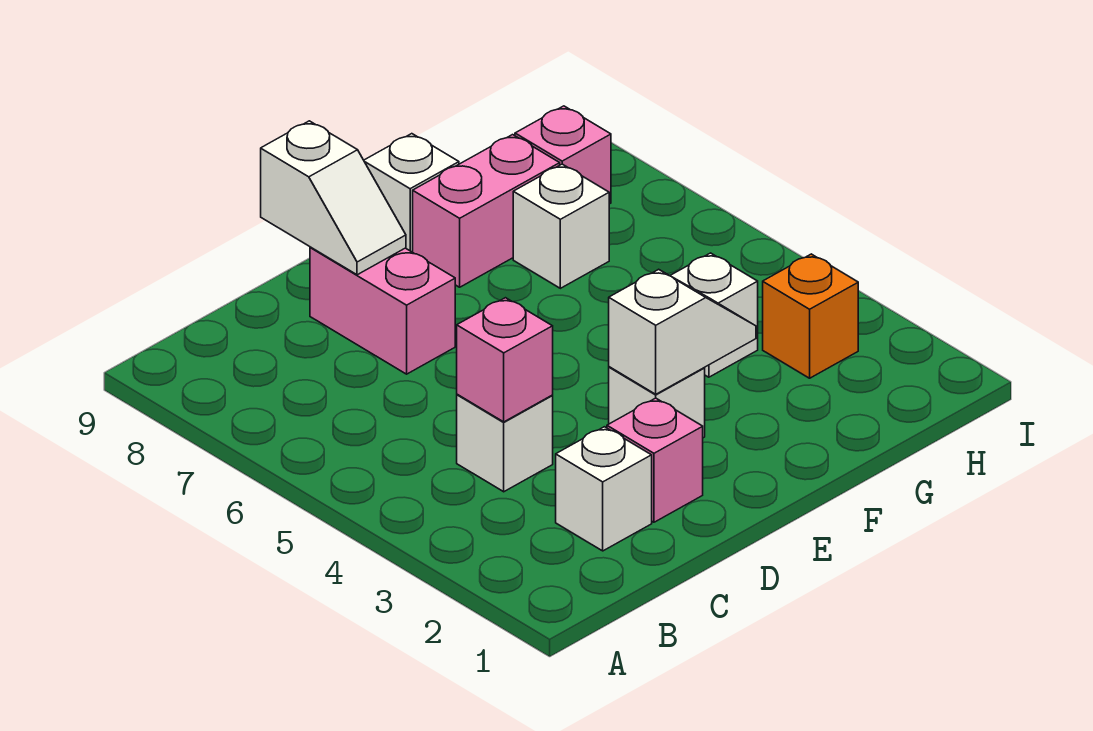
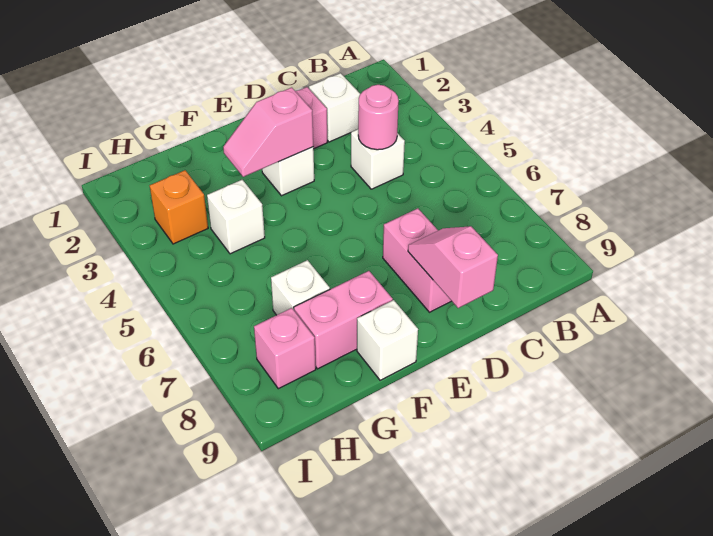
pink 1x1 brick [457,298,553,422] -> pink 1x1 round brick [358,85,399,150]
white 1x2 slope [261,121,406,275] -> pink 1x2 slope [408,226,498,308]
white 1x2 slope [609,269,756,394] -> pink 1x2 slope [223,87,313,177]

